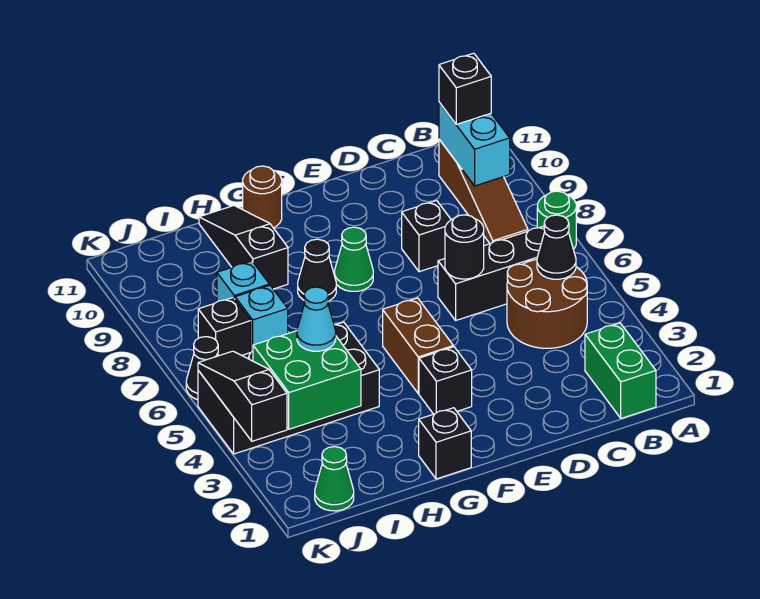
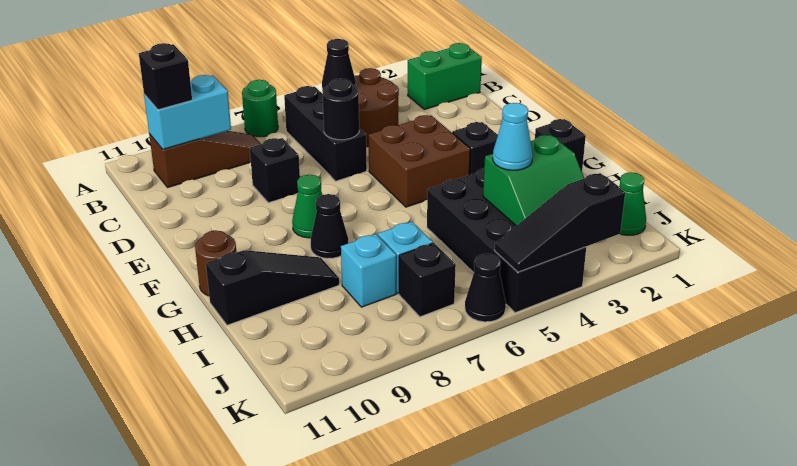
brown 1x2 brick [383,298,453,394] -> brown 2x2 brick [368,115,470,207]
black 1x3 slope [199,206,288,289] -> black 1x3 slope turned to [206,250,339,325]
green 2x2 brick [253,331,361,429] -> green 2x2 slope [483,135,584,226]

